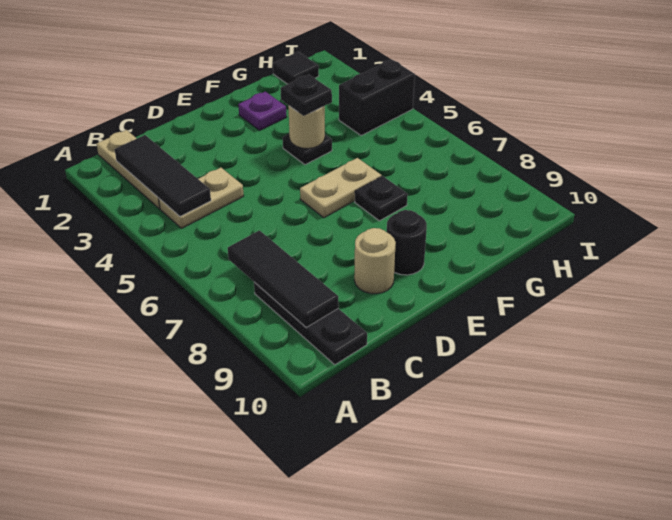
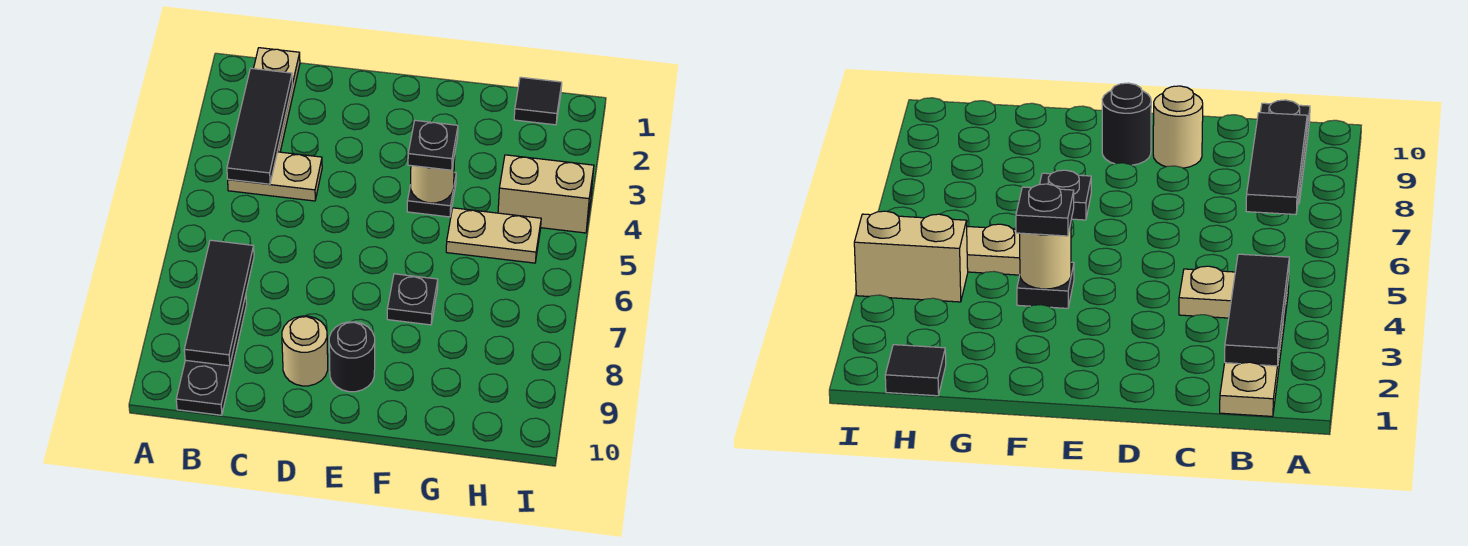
tan 1x2 plate [300,158,381,218] -> tan 1x2 plate moved to [446,208,541,263]
purple 1x1 plate [238,91,286,130] -> none
black 1x2 brick [339,60,415,135] -> tan 1x2 brick [498,155,594,233]

